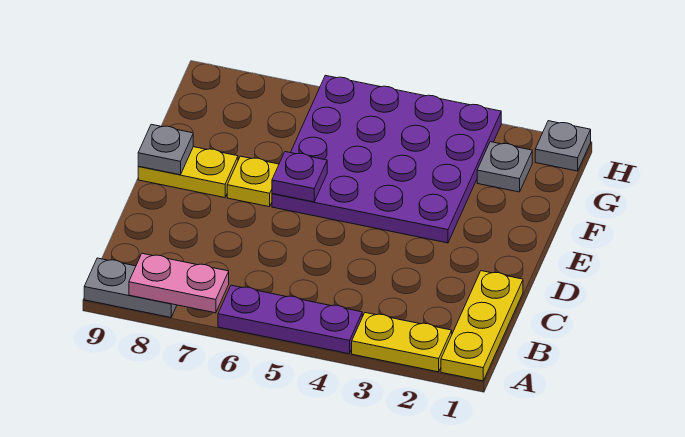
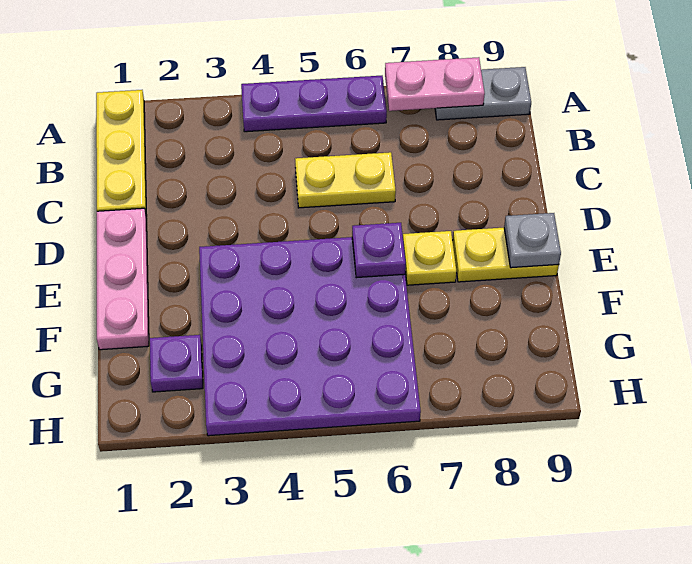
yellow 1x2 plate [352,313,452,372] -> yellow 1x2 plate moved to [295,152,396,208]
none -> pink 1x3 plate [97,208,149,350]
grey 1x1 plate [477,142,532,192] -> purple 1x1 plate [150,335,203,392]
grey 1x1 plate [535,121,591,171] -> none

